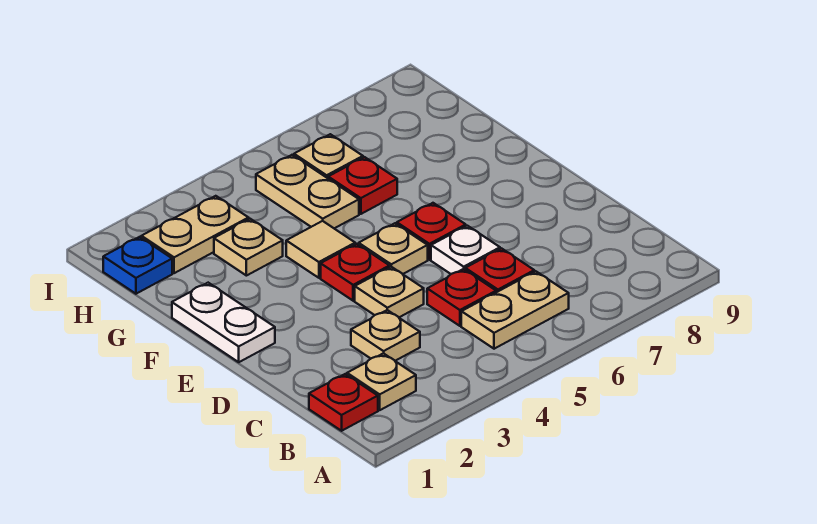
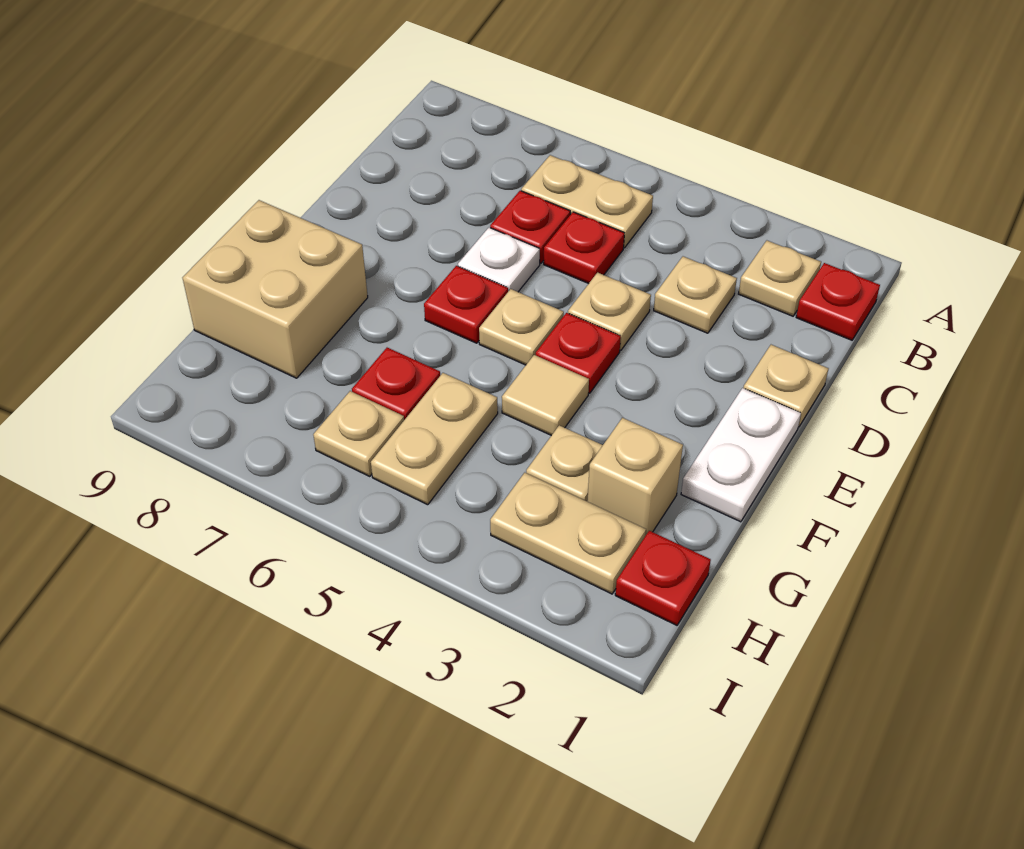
none -> tan 1x1 plate [743,345,829,427]
none -> tan 2x2 brick [183,200,368,378]
none -> tan 1x1 brick [587,418,683,536]
blue 1x1 plate [103,237,172,294] -> red 1x1 plate [615,531,711,625]

